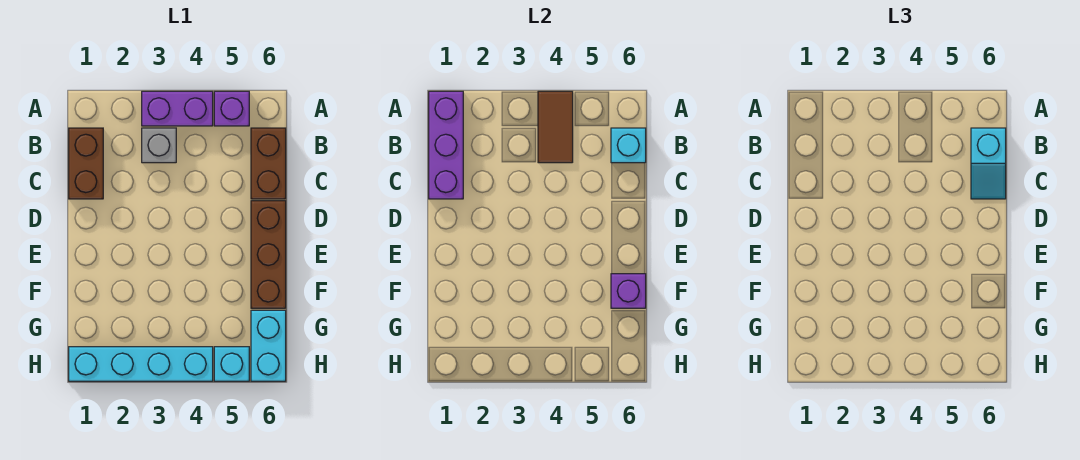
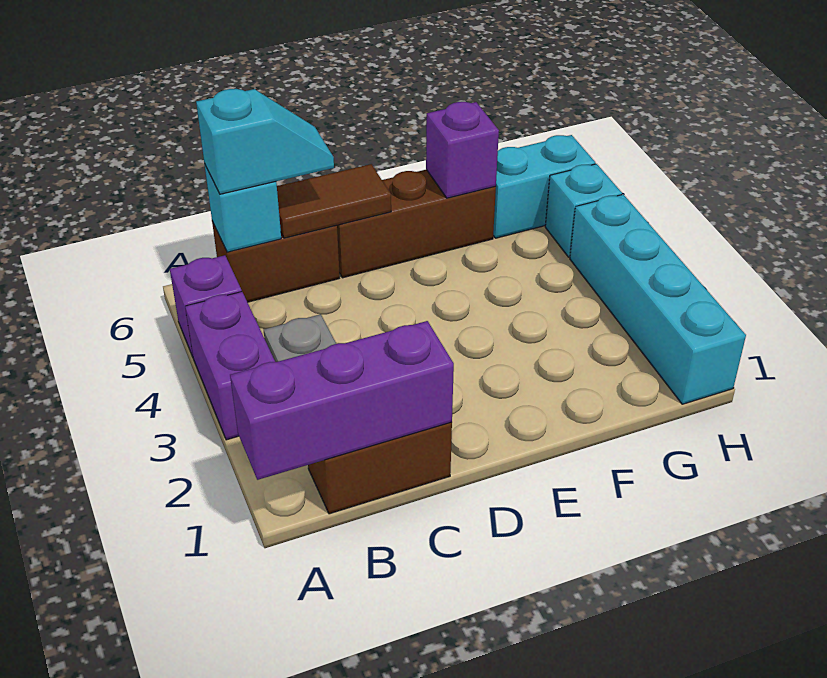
brown 1x2 tile [538,91,573,163] -> brown 1x2 tile moved to [277,164,391,238]

